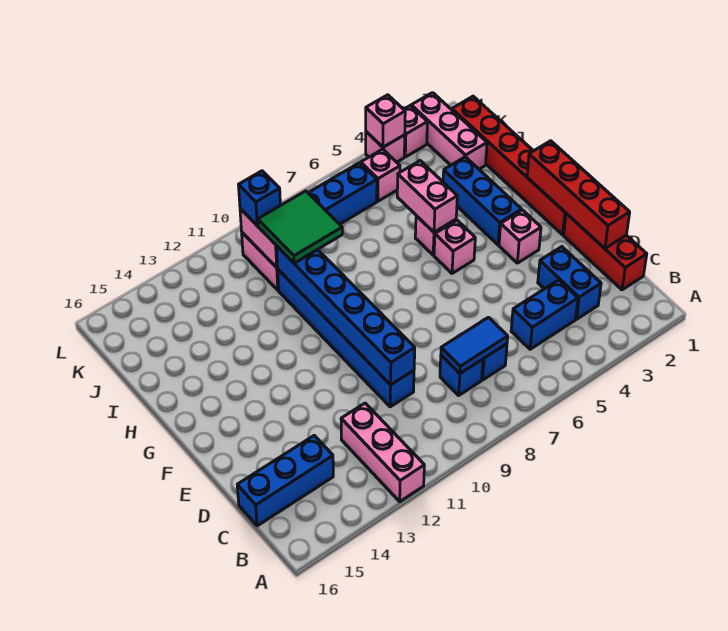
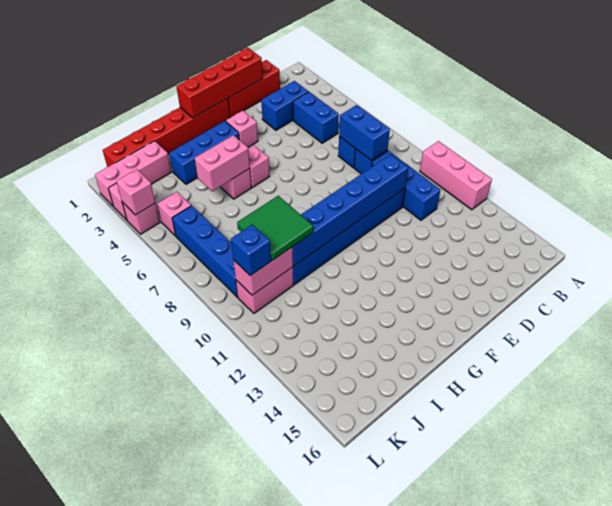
pink 1x3 brick [341,403,424,502] -> pink 1x3 brick turned to [420,141,492,210]
blue 1x2 tile [441,317,508,373] -> blue 1x2 brick [339,105,390,161]
blue 1x3 brick [237,435,333,526] -> blue 1x3 brick moved to [372,151,440,220]

